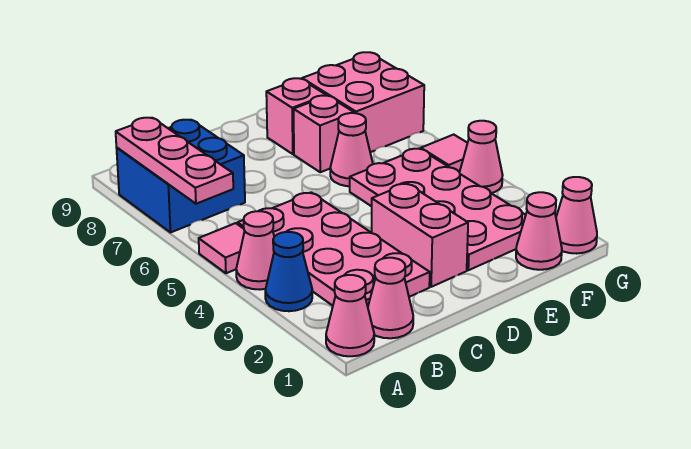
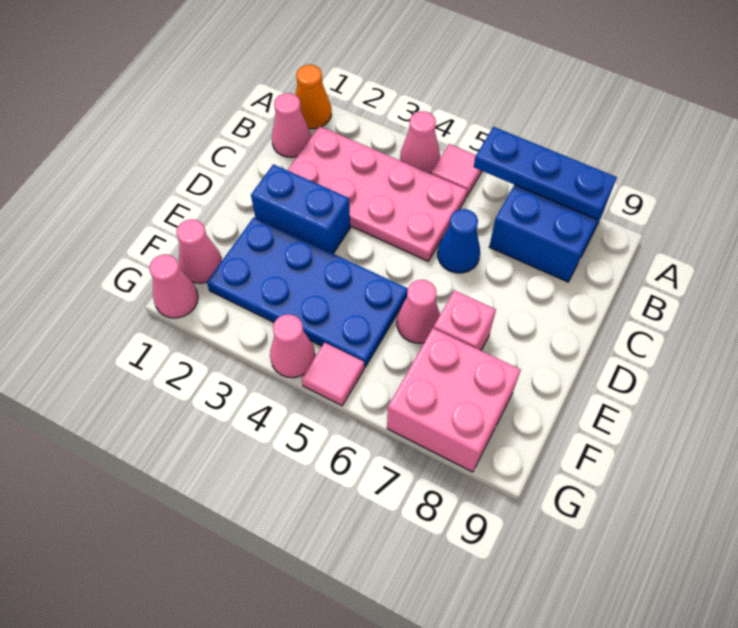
pink 1x1 cone [326,275,374,356] -> orange 1x1 cone [295,65,331,129]
blue 1x1 cone [265,232,312,311] -> blue 1x1 cone moved to [438,209,480,273]
pink 1x3 plate [116,118,233,204] -> blue 1x3 plate [474,127,617,219]
pink 1x2 brick [371,184,468,287] -> blue 1x2 brick [251,164,350,254]
pink 2x4 plate [350,149,526,270] -> blue 2x4 plate [207,217,408,367]
pink 1x1 brick [266,78,326,154] -> none

